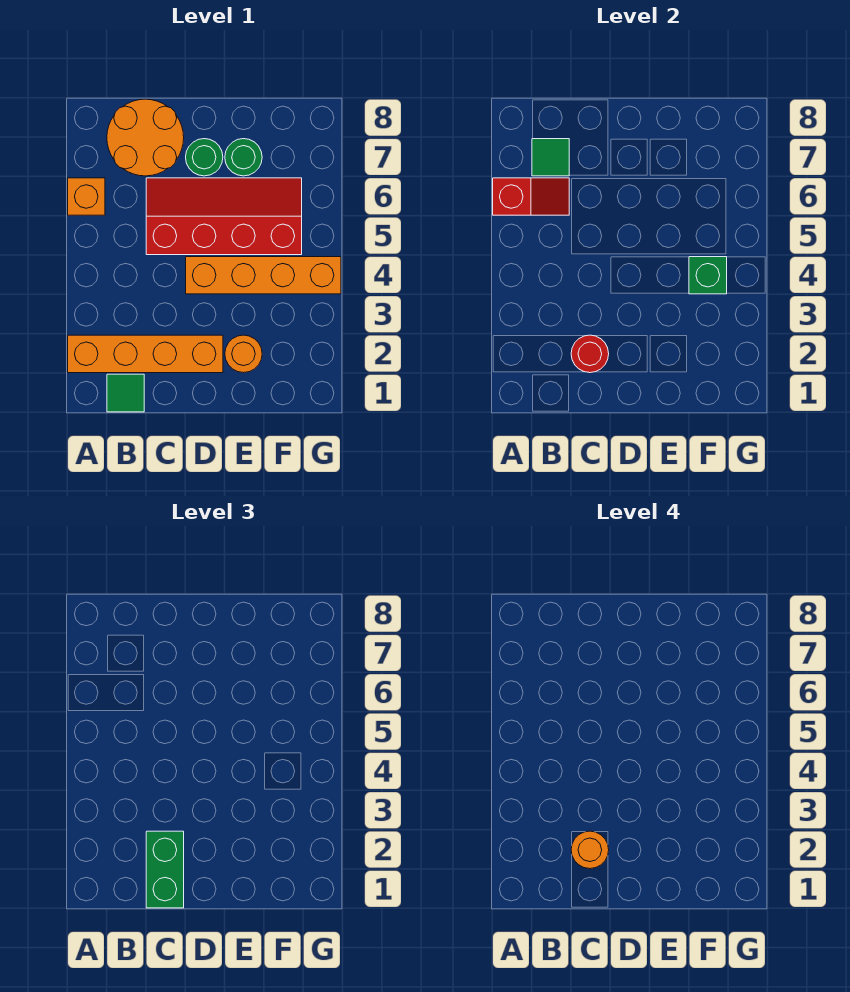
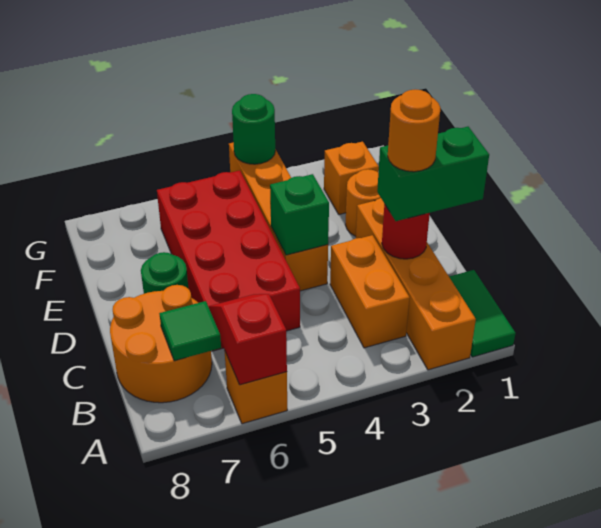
green 1x1 tile [107,374,144,412] -> green 1x2 tile [449,270,516,357]
none -> orange 1x2 brick [330,235,410,348]
red 2x4 slope [146,178,302,255] -> red 2x4 brick [157,170,300,351]
green 1x1 round brick [225,139,262,176] -> green 1x1 round brick moved to [232,94,275,164]
none -> orange 1x1 brick [324,142,379,214]
green 1x1 brick [689,257,727,294] -> green 1x1 brick moved to [270,174,329,255]

